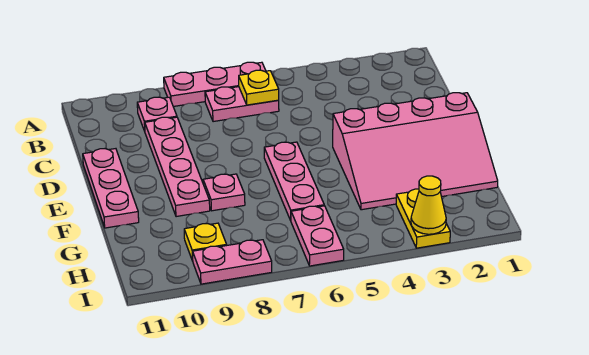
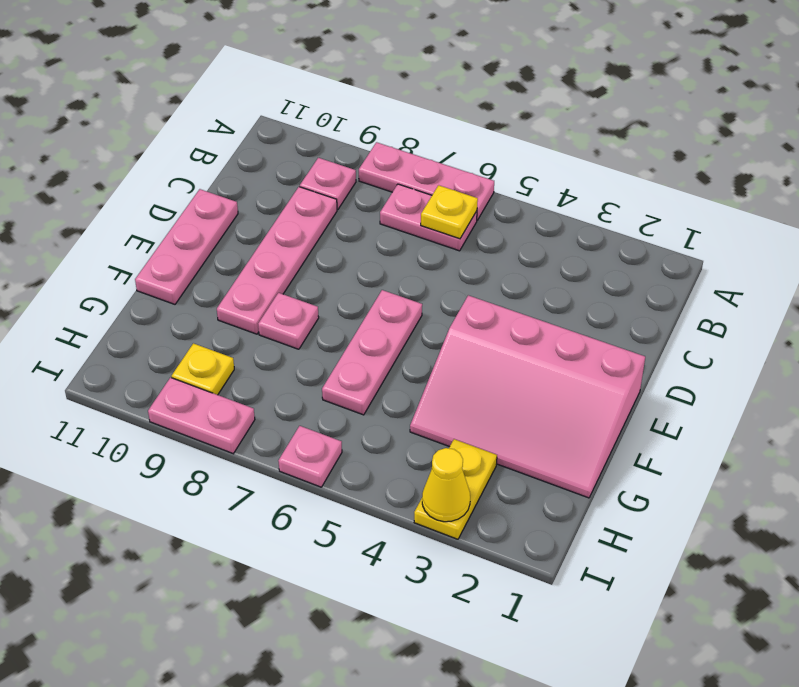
pink 1x2 plate [291,206,344,266] -> pink 1x1 plate [278,426,342,487]

